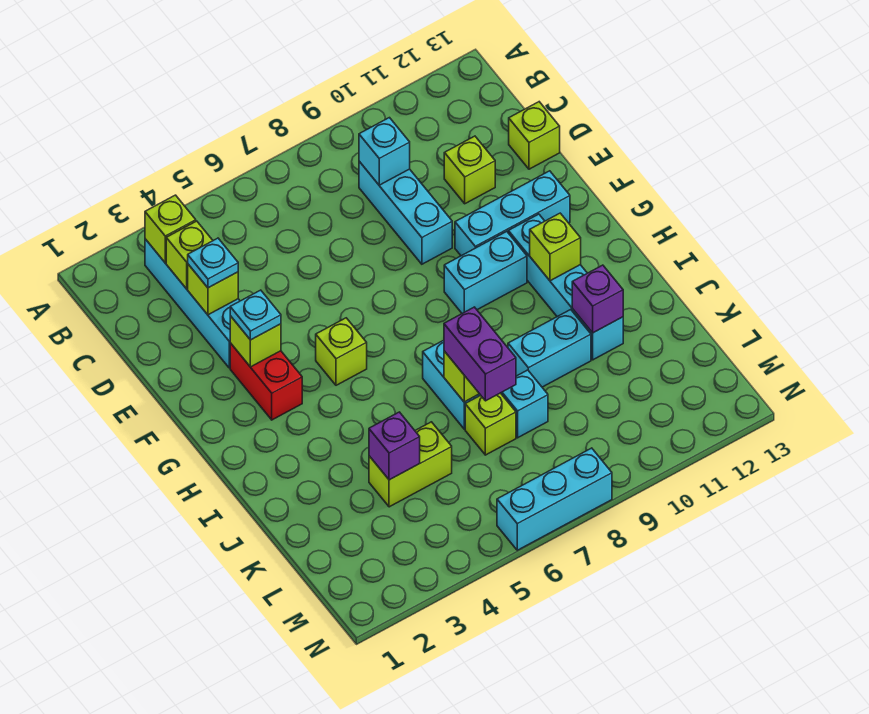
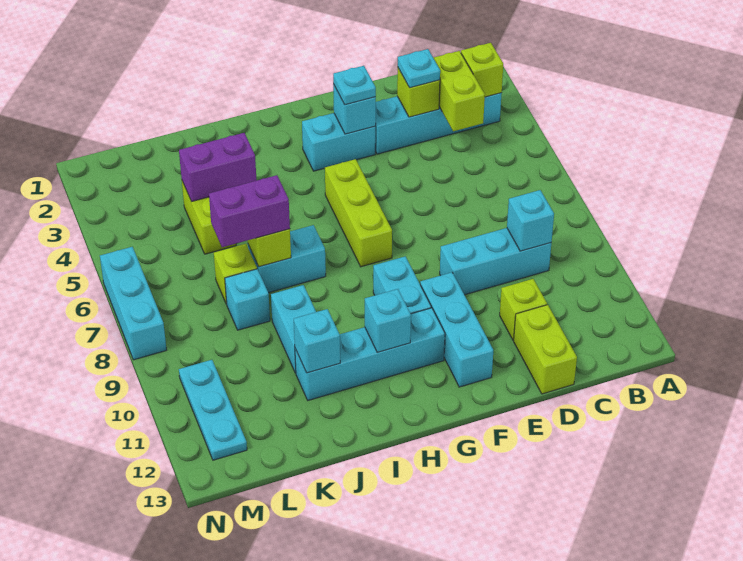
lime 1x1 brick [166,221,213,289] -> lime 1x2 brick [434,51,485,131]
lime 1x1 brick [509,102,560,169] -> lime 1x2 brick [514,305,577,394]
red 1x2 brick [230,343,302,420] -> cyan 1x2 brick [302,113,375,171]
lime 1x1 brick [230,316,281,367] -> cyan 1x1 brick [333,84,376,134]
lime 1x1 brick [316,318,367,385] -> lime 1x3 brick [325,159,392,267]
lime 1x1 brick [530,213,581,281] -> cyan 1x1 brick [365,289,411,353]
purple 1x1 brick [572,265,623,333] -> cyan 1x1 brick [294,309,340,373]
purple 1x1 brick [369,412,420,480] -> purple 1x2 brick [179,133,257,201]
none -> cyan 1x3 plate [179,360,247,460]

